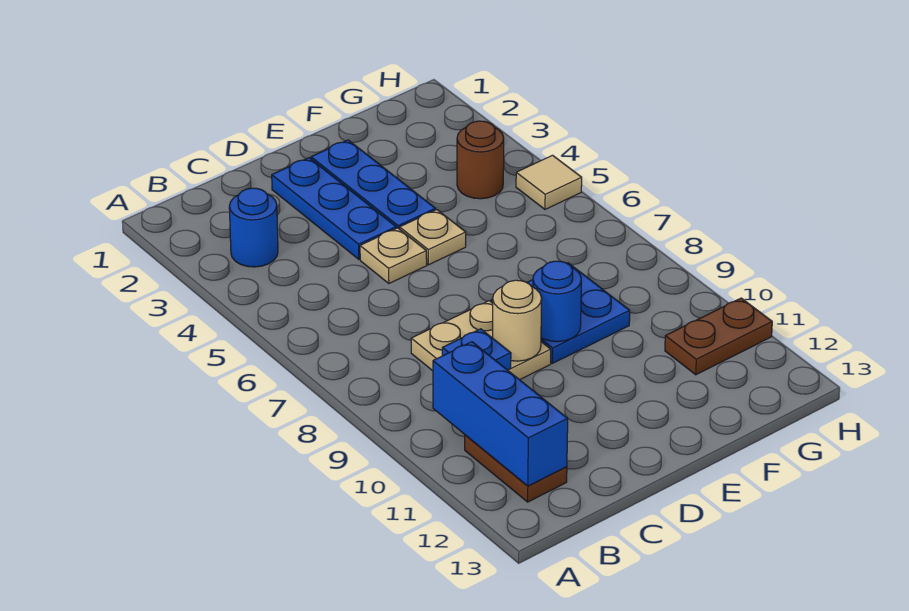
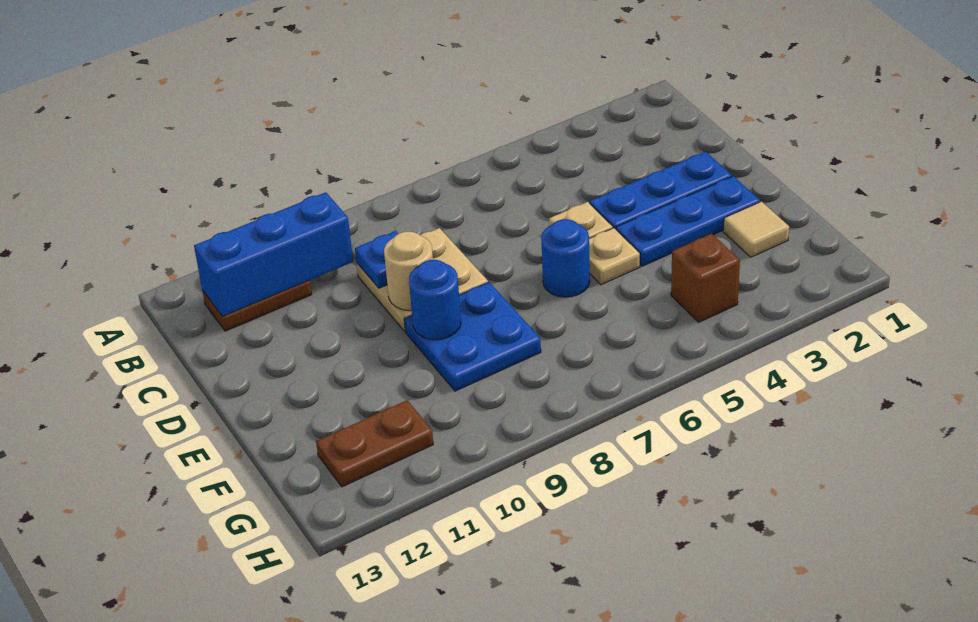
blue 1x1 round brick [229,188,278,267] -> blue 1x1 round brick moved to [541,219,590,297]
brown 1x1 round brick [457,121,504,199] -> brown 1x1 brick [671,234,740,322]
brown 1x2 plate [665,298,772,375] -> brown 1x2 plate turned to [316,400,433,487]
tan 1x1 tile [516,155,582,209] -> tan 1x1 tile moved to [723,202,789,257]

